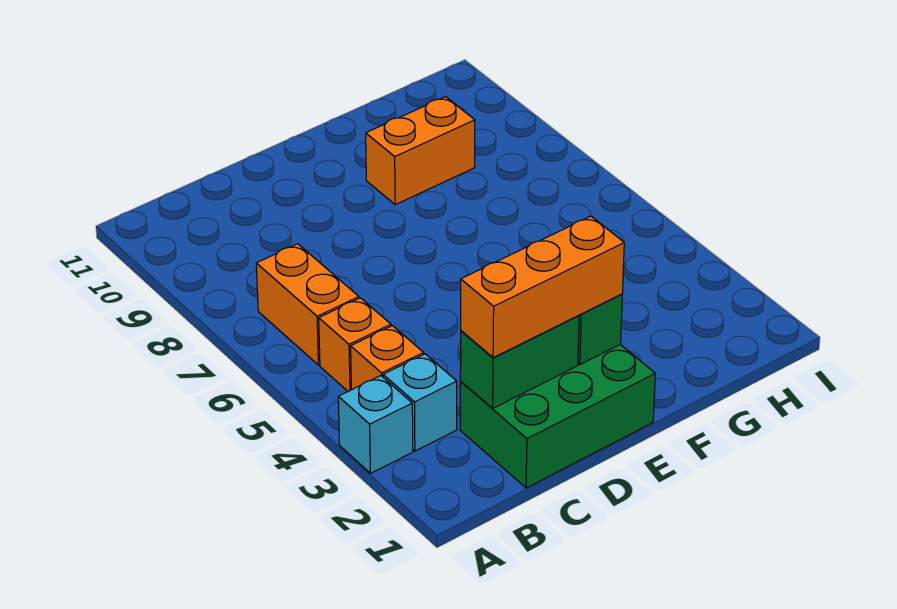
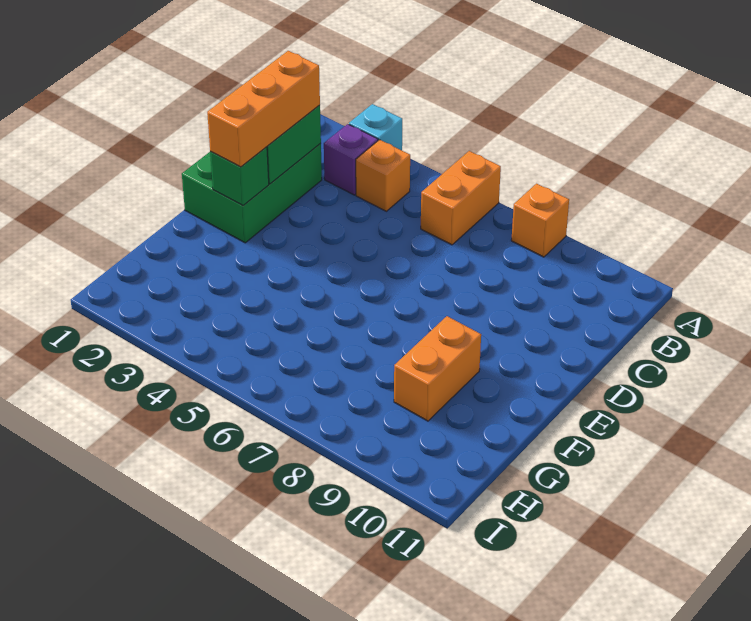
cyan 1x1 brick [383,354,457,451] -> purple 1x1 brick [324,124,378,195]
orange 1x1 brick [319,298,391,391] -> orange 1x1 brick moved to [511,184,569,257]
orange 1x2 brick [256,244,359,365] -> orange 1x2 brick turned to [421,151,501,245]

